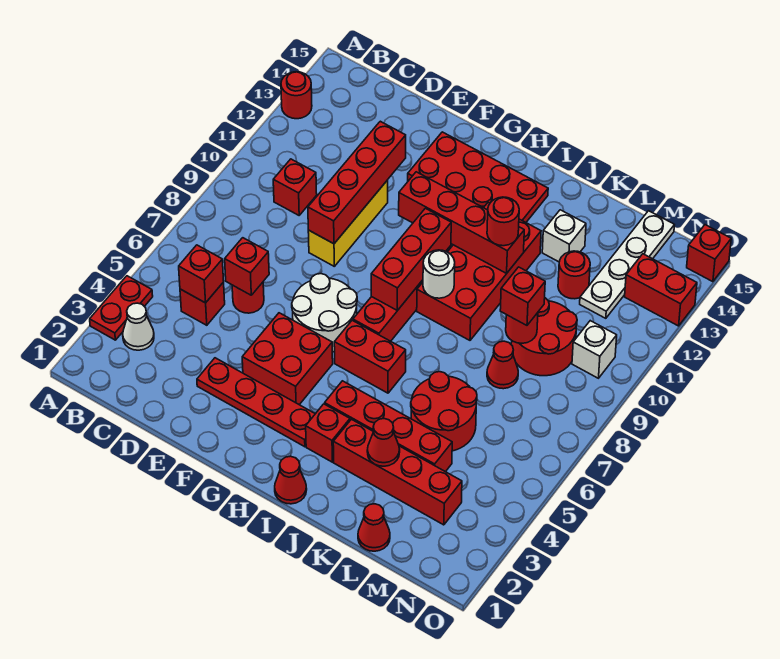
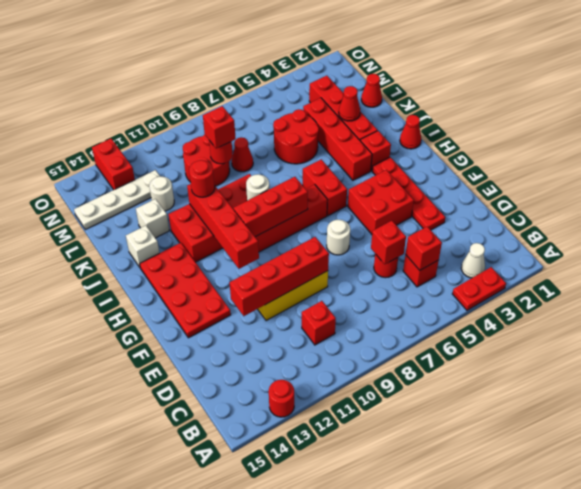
white 2x2 round brick [292,274,357,352] -> white 1x1 round brick [327,220,350,255]
red 1x1 round brick [558,251,590,299] -> white 1x1 round brick [149,177,174,211]
white 1x1 brick [572,321,617,378] -> white 1x1 brick moved to [126,226,159,267]
red 1x1 brick [687,225,731,282] -> none

